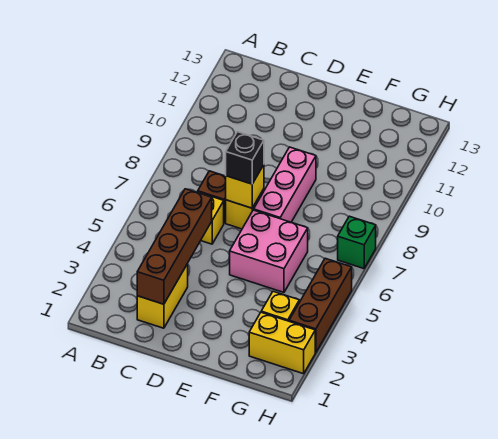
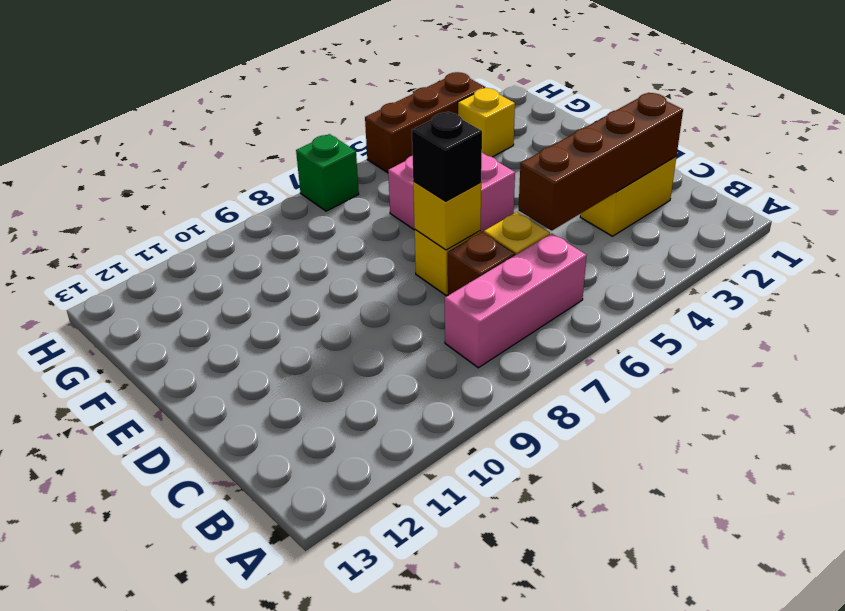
pink 1x3 brick [254,147,316,222] -> pink 1x3 brick moved to [445,234,587,368]
yellow 1x2 brick [249,312,315,374] -> none

